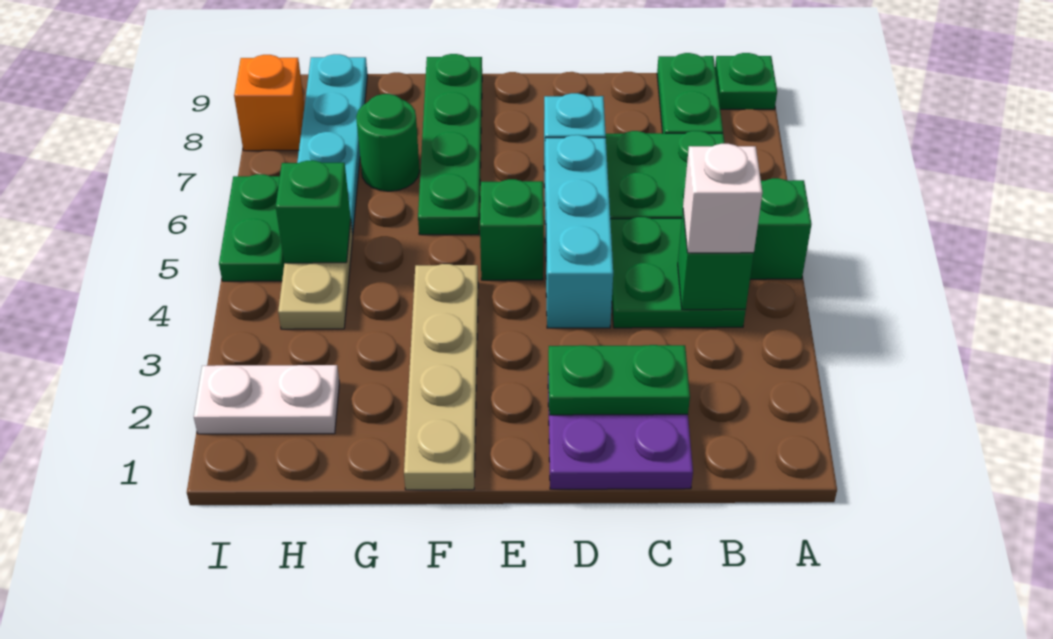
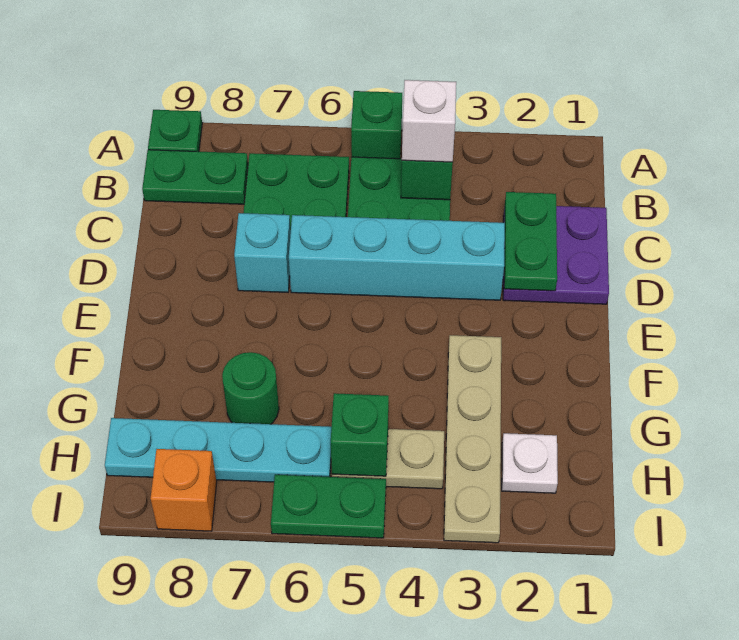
cyan 1x3 brick [545,135,613,328] -> cyan 1x4 brick [289,215,505,300]
green 1x1 brick [480,179,544,280] -> none
tan 1x4 plate [404,264,478,490] -> tan 1x4 plate turned to [444,335,501,543]
green 1x4 plate [418,54,482,235] -> none
white 1x2 plate [194,365,339,434] -> white 1x1 plate [502,433,558,493]

